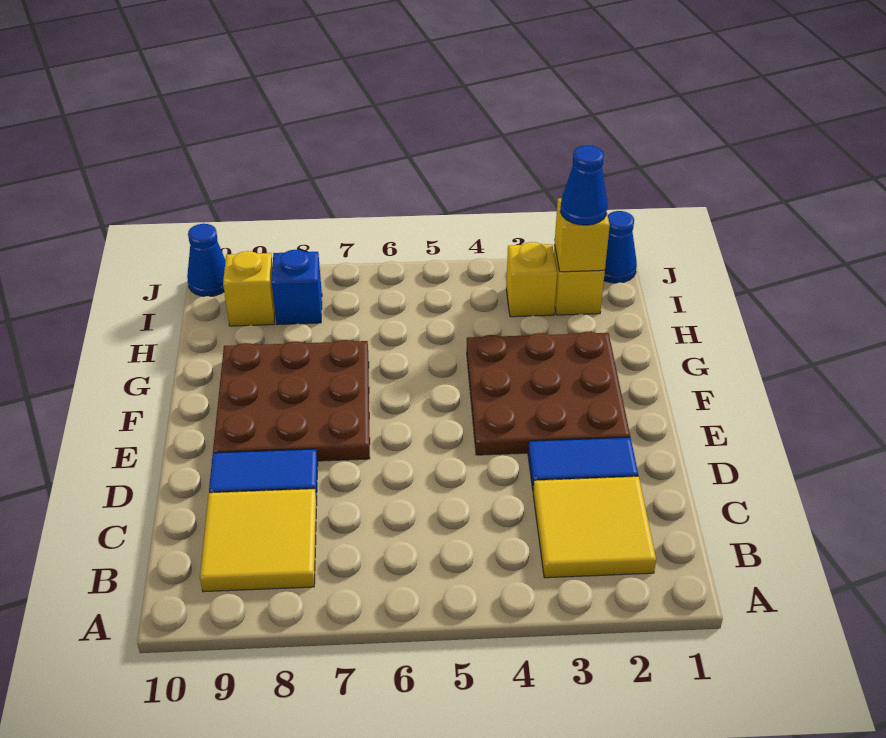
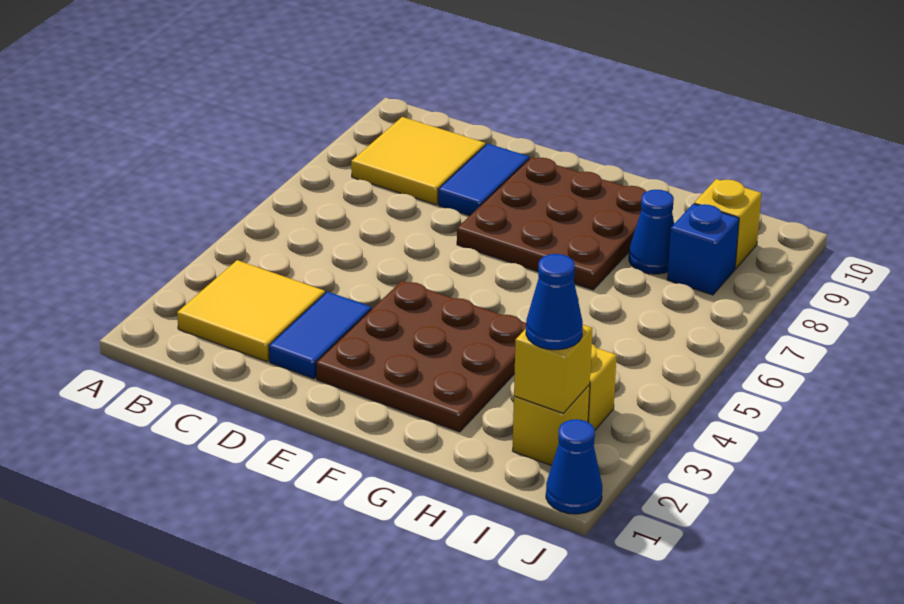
blue 1x1 cone [187,224,226,296] -> blue 1x1 cone moved to [629,190,674,274]

